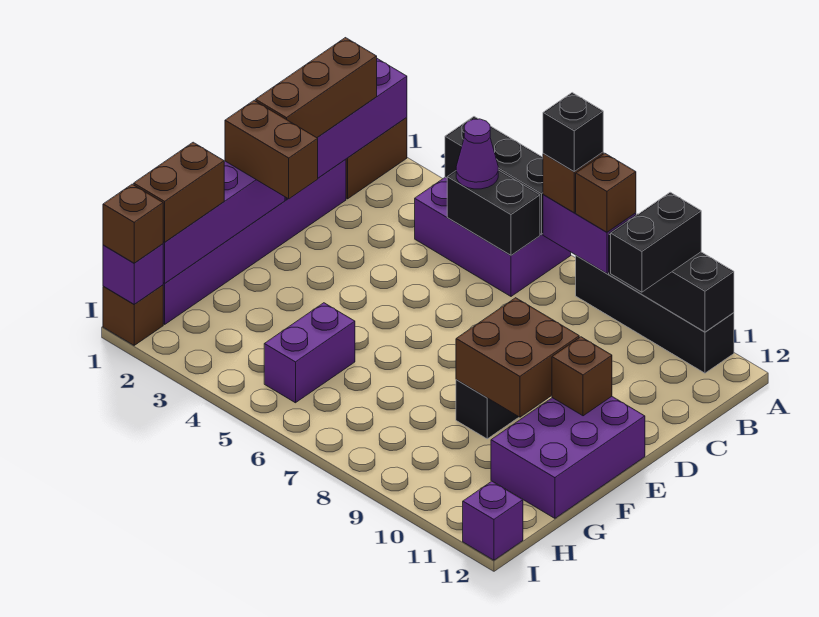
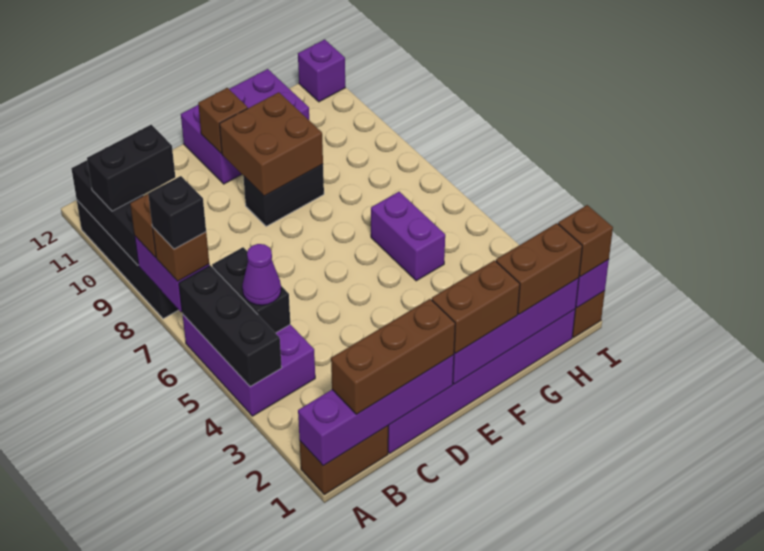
brown 1x2 brick [225,101,318,199] -> brown 1x2 brick turned to [432,260,520,354]
purple 1x2 brick [264,303,355,403] -> purple 1x2 brick turned to [371,192,445,281]

